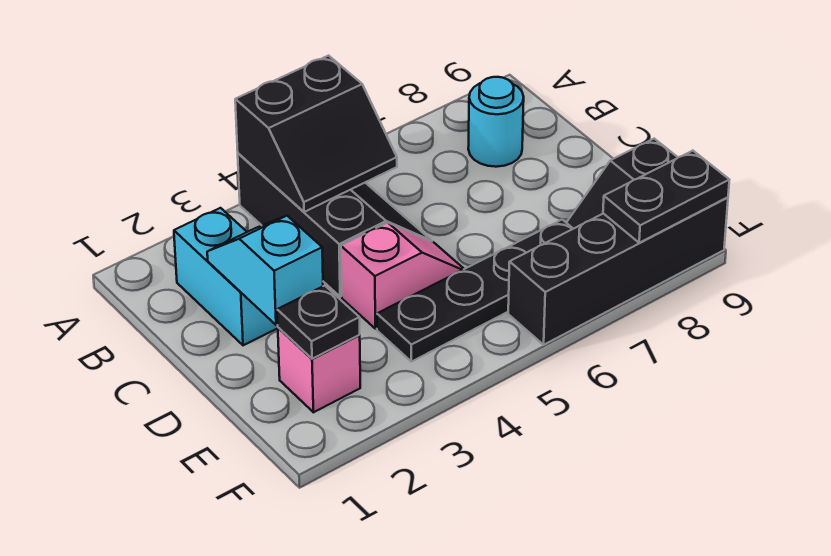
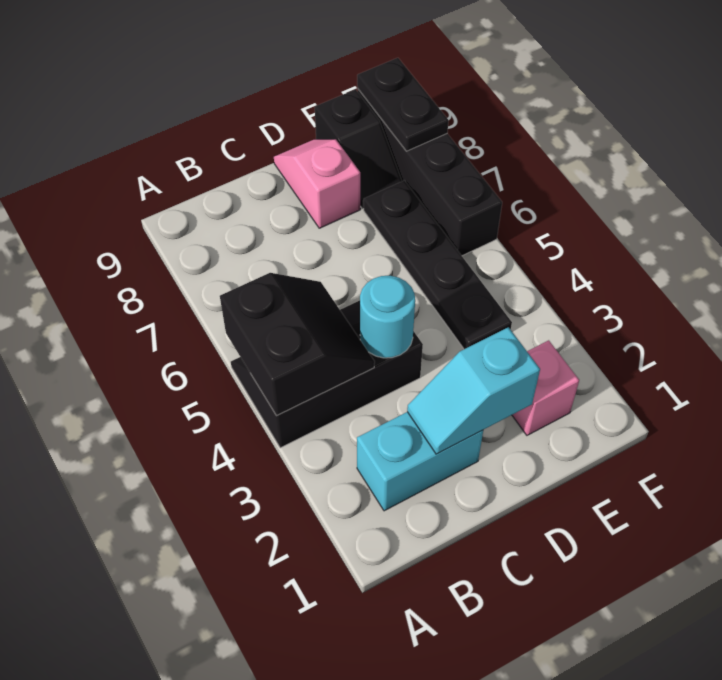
cyan 1x1 round brick [468,77,524,167] -> cyan 1x1 round brick moved to [360,276,415,358]
pink 1x2 slope [341,223,464,329] -> pink 1x2 slope moved to [274,139,360,228]
black 1x1 plate [277,286,360,359] -> none

